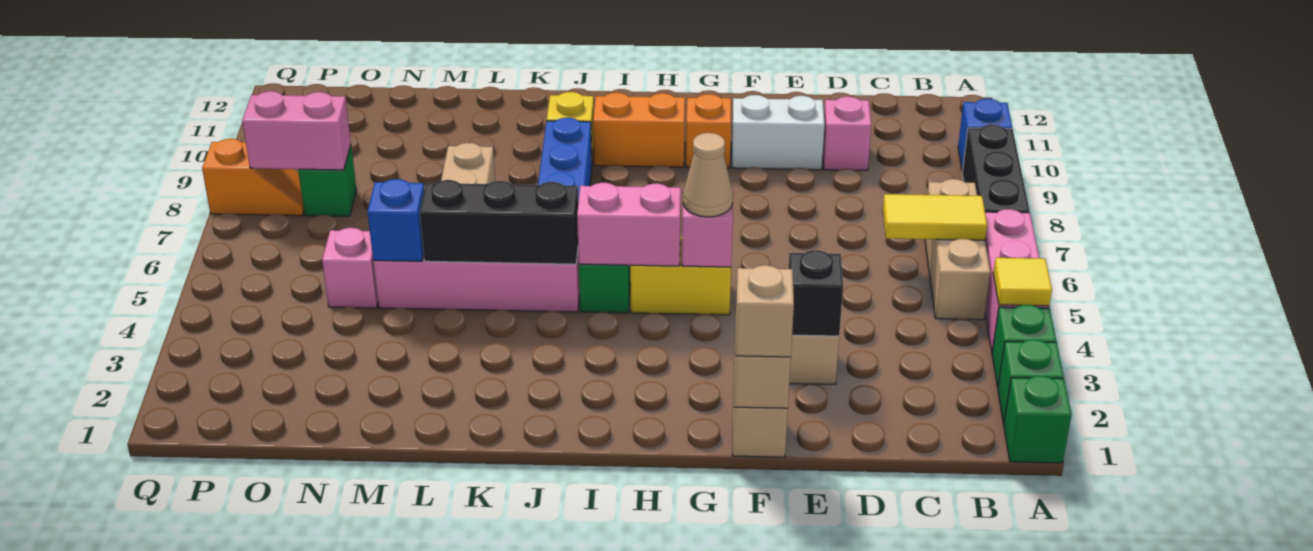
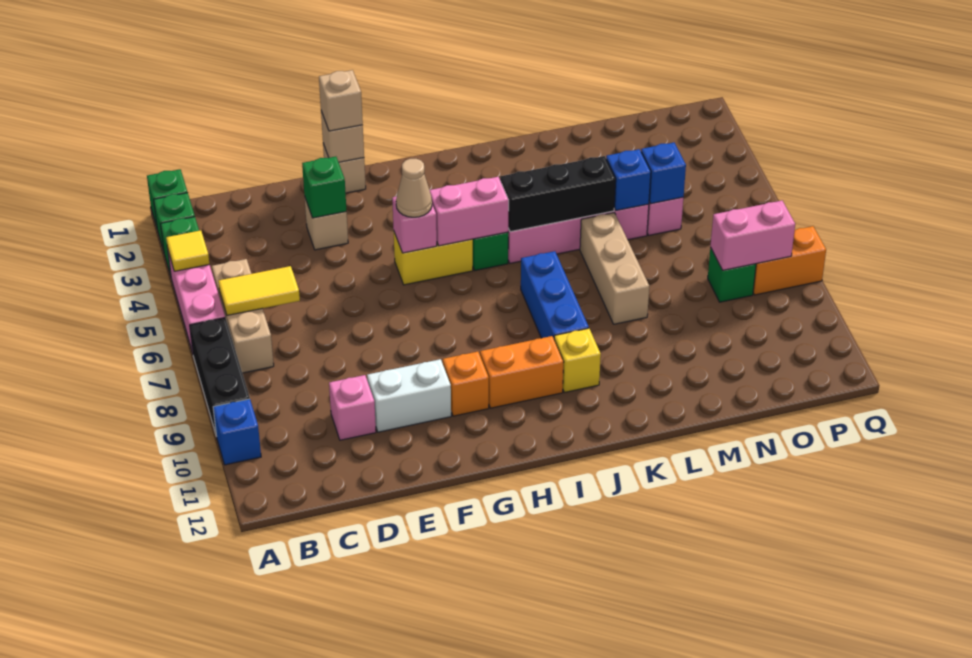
black 1x1 brick [789,250,843,336] -> green 1x1 brick [302,157,346,218]
none -> blue 1x1 brick [641,143,686,204]
orange 1x2 slope [202,139,304,216] -> orange 1x2 brick [753,226,826,295]

